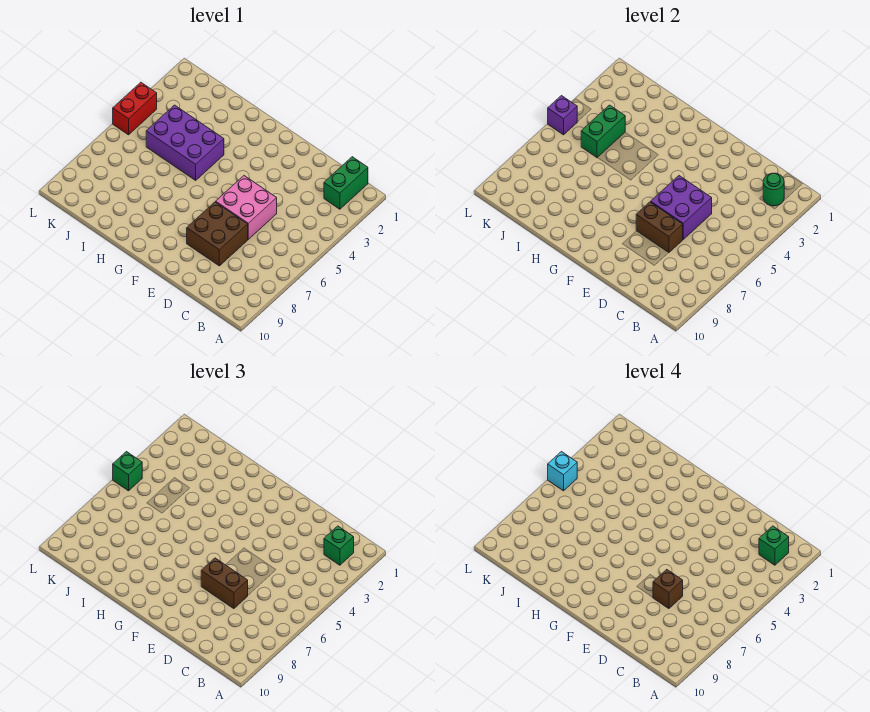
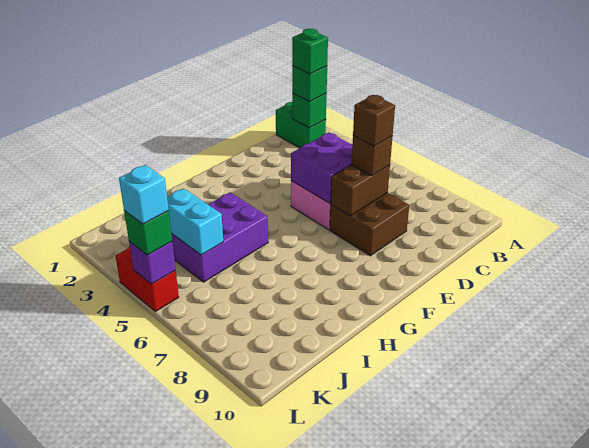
green 1x1 round brick [763,173,784,206] -> green 1x1 brick [292,93,327,128]
brown 1x2 brick [201,558,248,609] -> brown 1x1 brick [352,136,393,176]
green 1x2 brick [581,105,625,158] -> cyan 1x2 brick [167,188,223,255]

